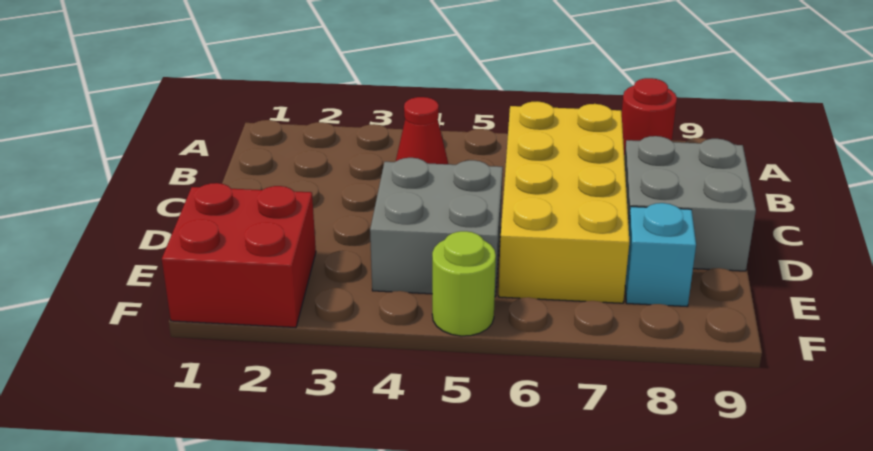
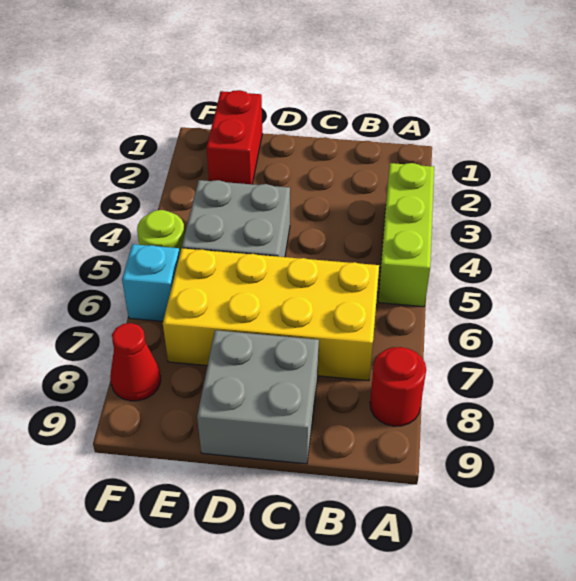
none -> lime 1x3 brick [378,163,434,307]
red 1x1 cone [396,97,448,164] -> red 1x1 cone moved to [110,323,161,401]
red 2x2 brick [162,183,316,327] -> red 1x2 brick [207,90,262,184]
cyan 1x1 brick [625,203,696,307] -> cyan 1x1 brick moved to [122,244,180,321]

